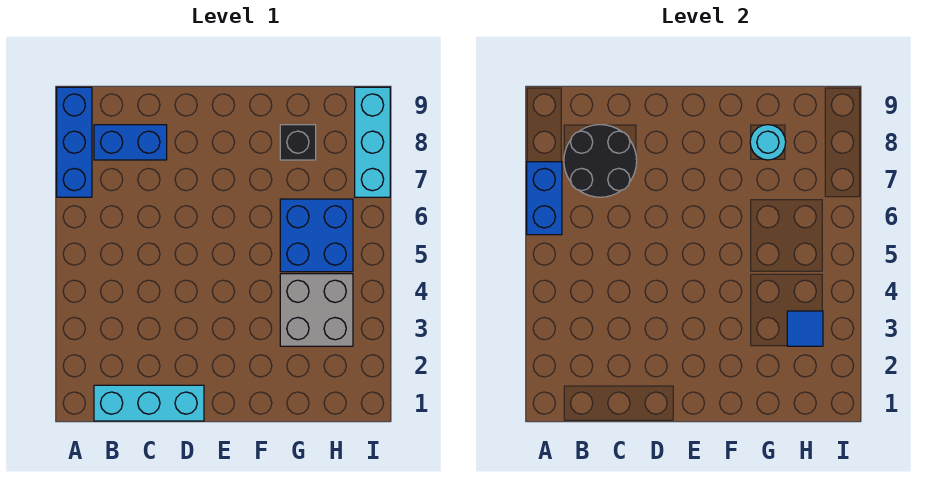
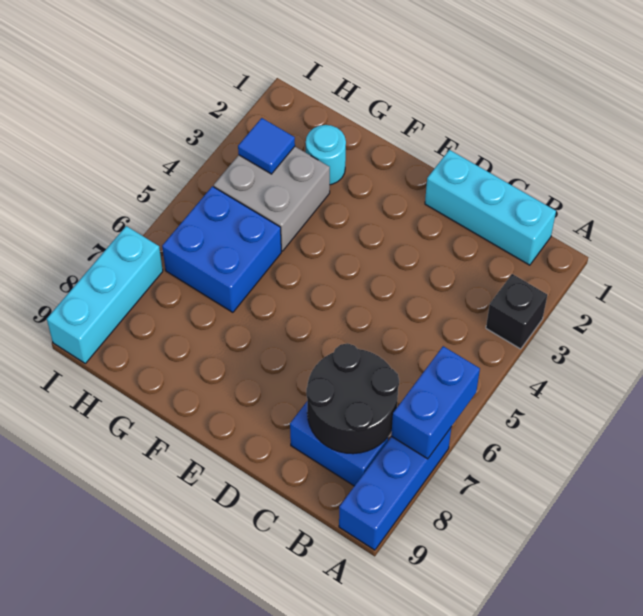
black 1x1 brick [280,125,316,160] -> black 1x1 brick moved to [486,274,547,349]
cyan 1x1 round brick [750,125,786,160] -> cyan 1x1 round brick moved to [306,125,346,185]

